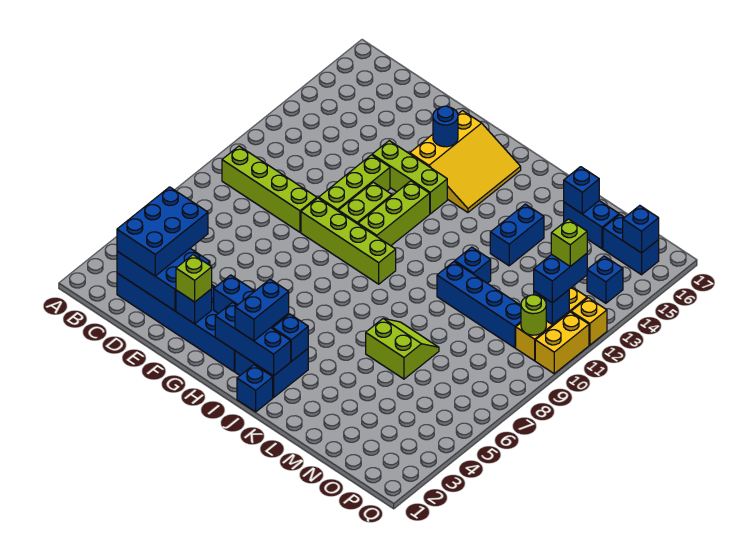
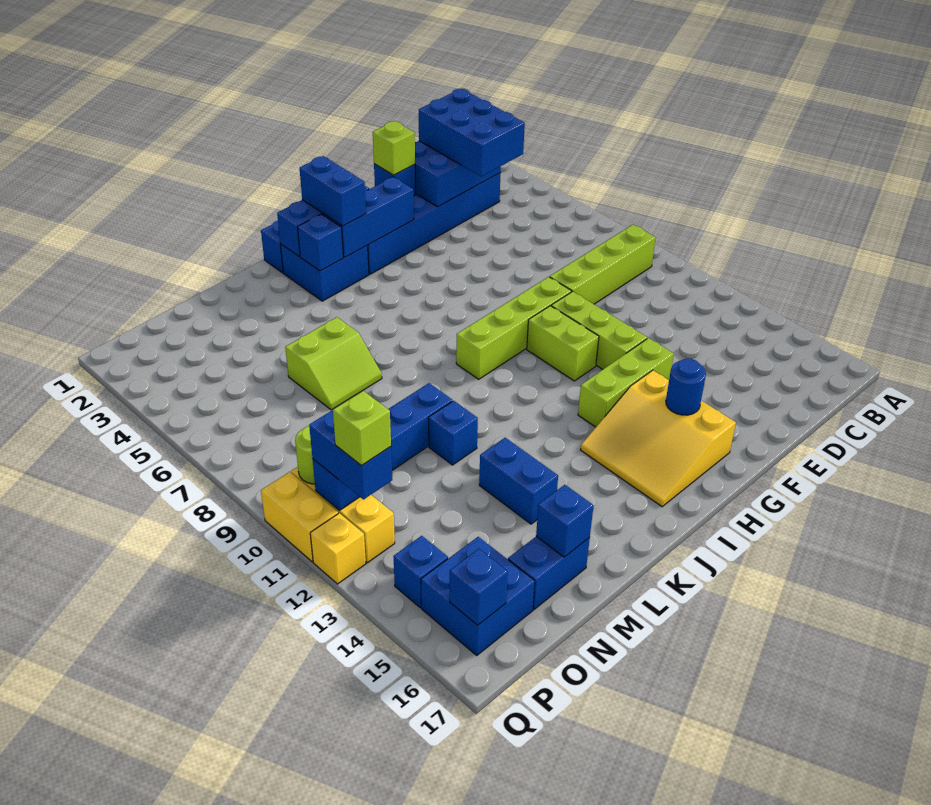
lime 1x3 brick [358,181,430,246] -> none
blue 1x2 brick [603,215,659,275] -> blue 2x2 brick [421,537,535,655]

